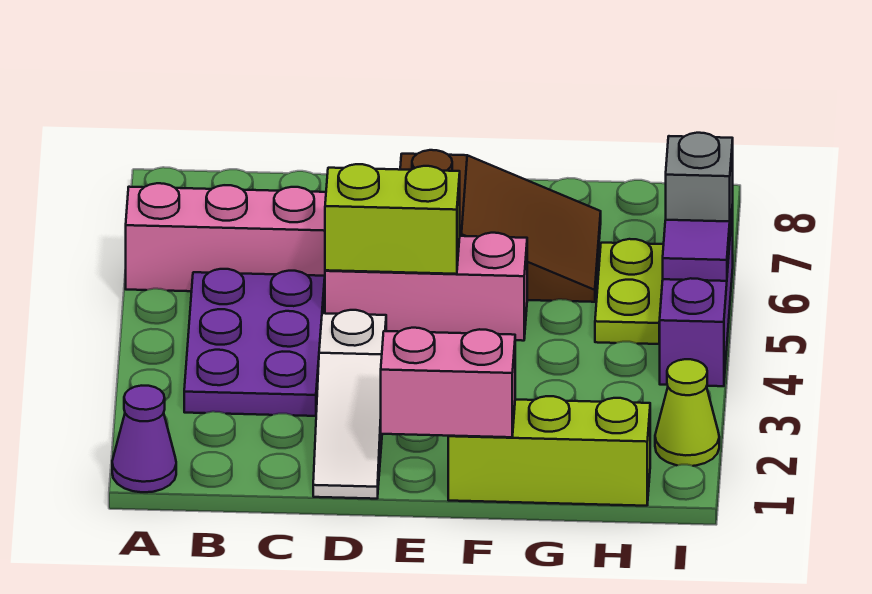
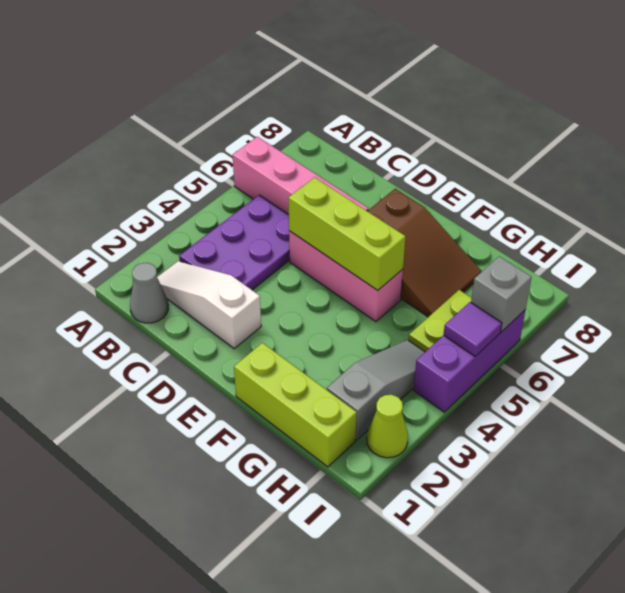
purple 1x1 cone [112,386,176,492] -> none
none -> grey 1x1 cone [130,263,168,323]
white 1x3 slope [313,310,386,499] -> white 1x3 slope turned to [157,261,261,348]
lime 1x2 brick [325,164,460,274] -> lime 1x3 brick [288,177,406,290]
pink 1x2 brick [381,328,515,437] -> none
none -> grey 1x3 slope [327,340,425,440]

